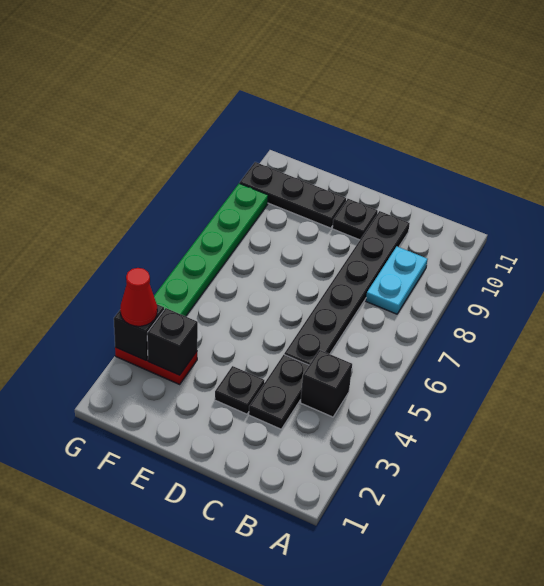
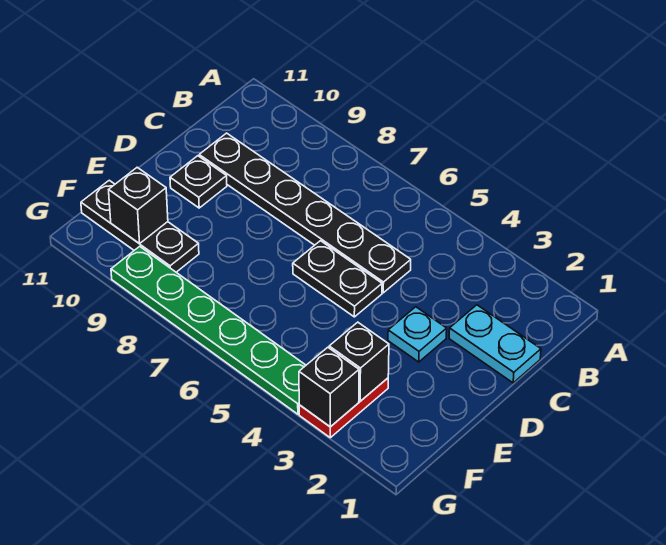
black 1x1 brick [301,350,352,417] -> black 1x1 brick moved to [109,167,168,244]
cyan 1x2 plate [366,247,428,314] -> cyan 1x2 plate moved to [449,305,541,383]
black 1x2 plate [249,355,309,429] -> black 1x2 plate moved to [293,241,382,317]
black 1x1 plate [215,366,265,414] -> cyan 1x1 plate [388,307,447,362]
black 1x3 plate [240,162,346,228] -> black 1x3 plate turned to [81,180,199,272]
red 1x1 cone [120,268,157,326] -> none

